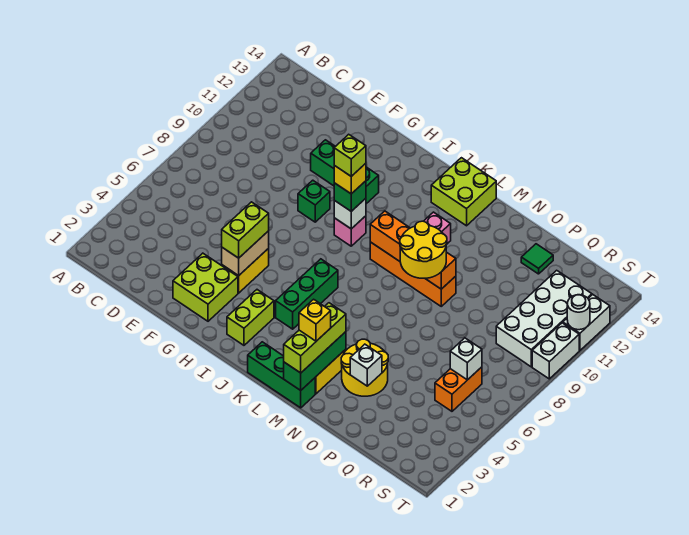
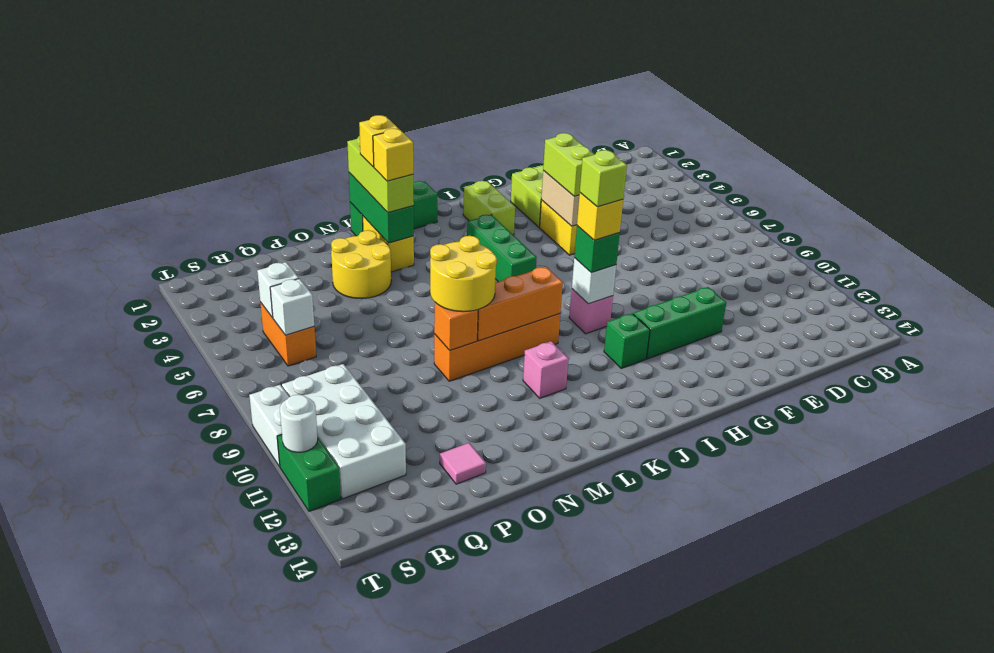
green 1x1 brick [298,180,330,222] -> green 1x1 brick moved to [604,313,650,368]
lime 2x2 brick [431,158,496,226] -> none
none -> yellow 1x1 brick [373,128,413,181]
white 1x1 brick [350,344,382,386] -> white 1x1 brick moved to [257,262,299,318]
green 1x1 tile [521,244,553,274] -> pink 1x1 tile [440,443,486,484]
white 1x2 brick [563,295,610,350] -> green 1x2 brick [277,435,341,511]

